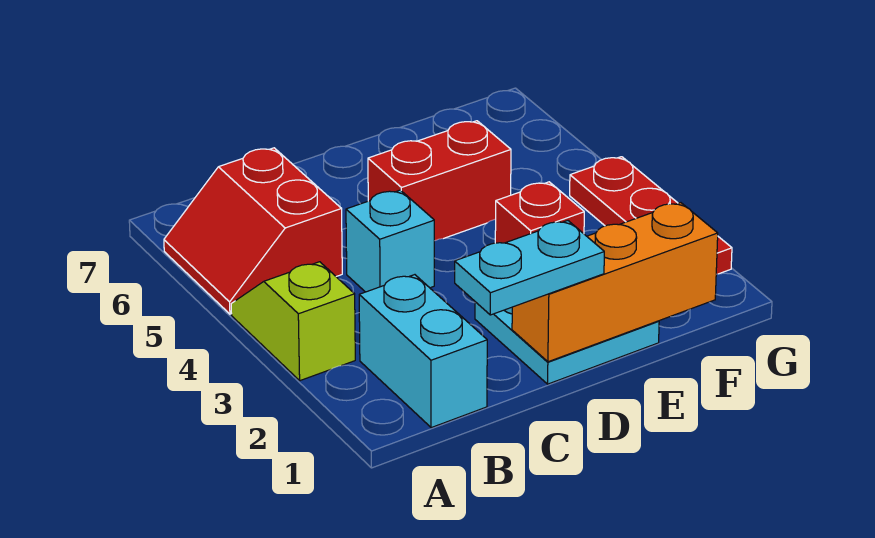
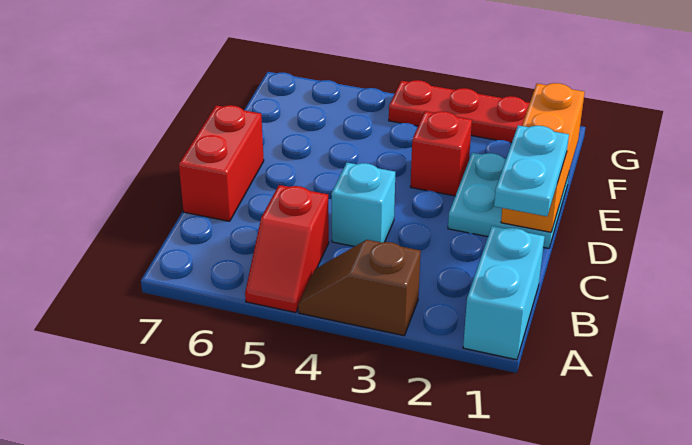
lime 1x2 slope [231,262,355,381] -> brown 1x2 slope [298,240,421,336]
red 2x2 slope [164,148,342,314] -> red 1x2 slope [245,185,329,313]
cyan 1x2 brick [359,275,487,428] -> cyan 1x2 brick turned to [463,226,545,360]
red 1x2 brick [368,121,511,241] -> red 1x2 brick moved to [179,105,264,221]

